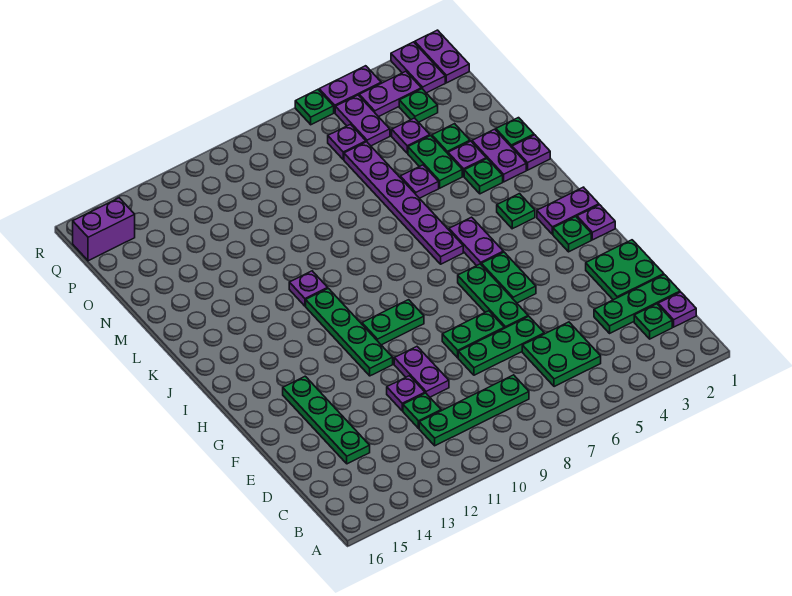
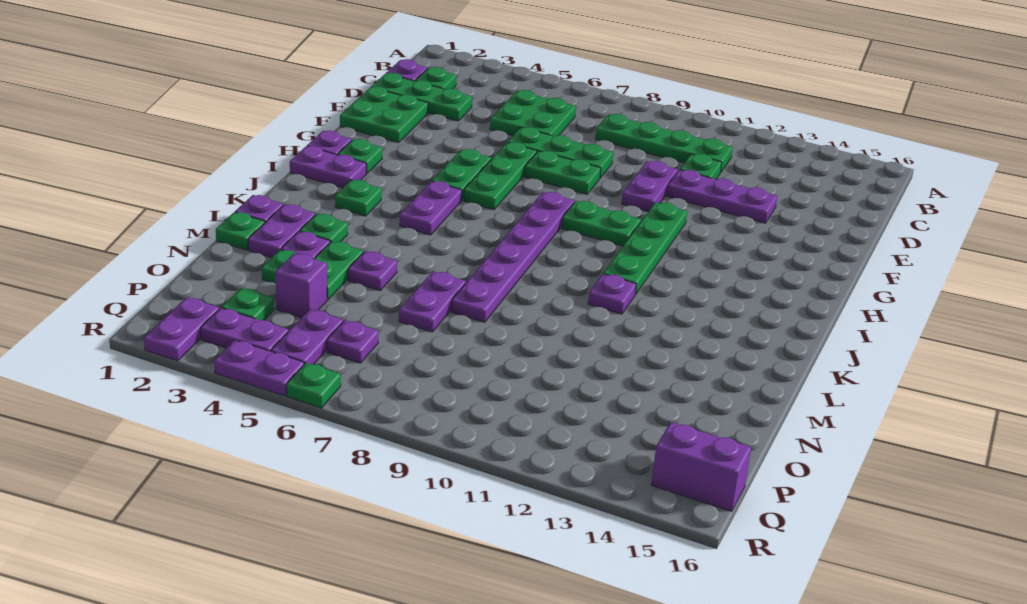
green 1x4 plate [283,376,370,464] -> none
purple 1x1 plate [387,376,425,411] -> purple 1x3 plate [667,170,777,223]
purple 1x6 plate [344,142,463,264] -> purple 1x6 plate moved to [451,192,574,322]
purple 1x1 plate [392,118,430,153] -> purple 1x1 brick [275,253,327,318]
purple 1x2 plate [415,30,469,83] -> purple 1x2 plate moved to [399,271,466,332]

